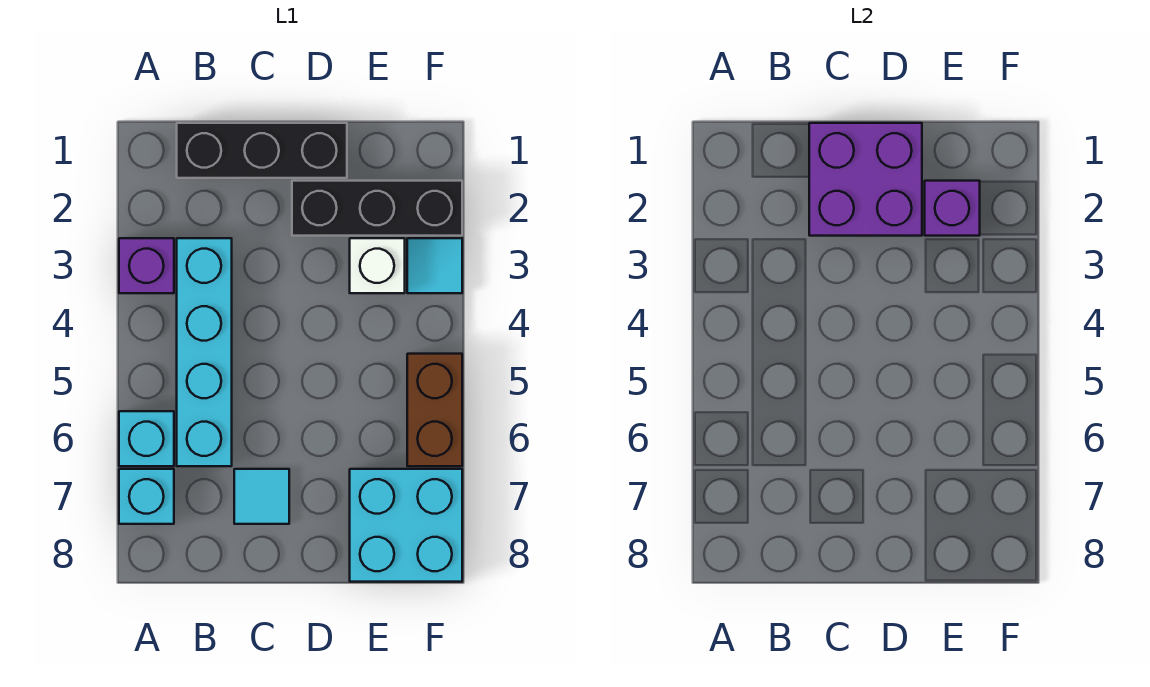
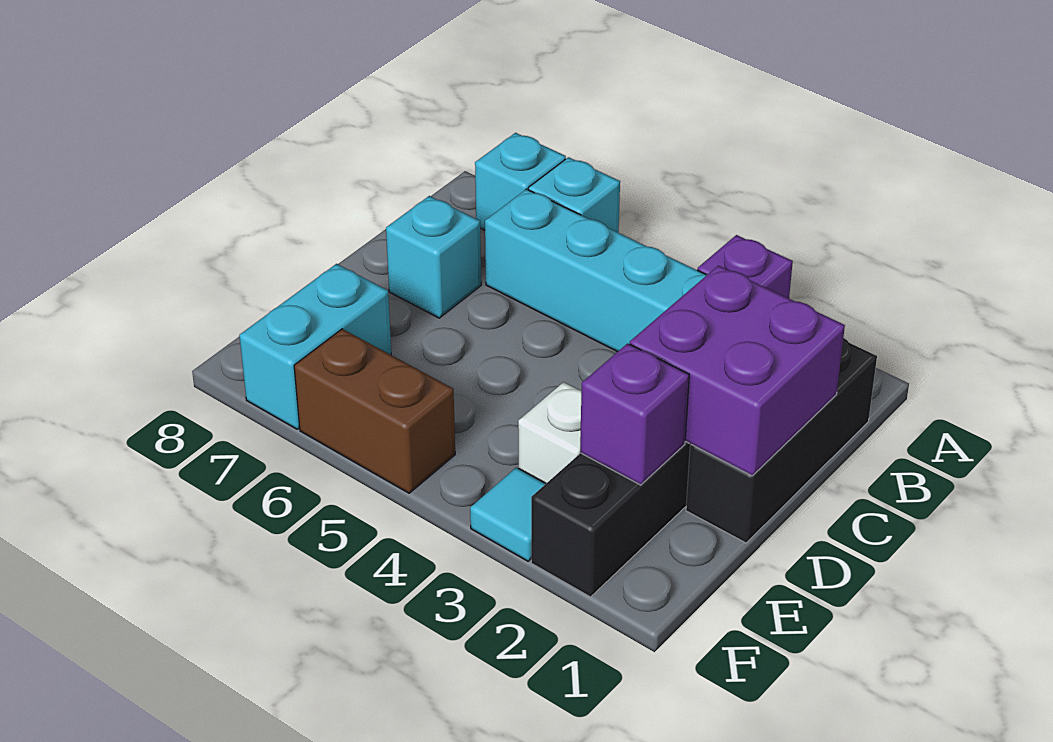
cyan 1x1 tile [234,469,289,524] -> cyan 1x1 brick [386,196,481,318]
cyan 2x2 brick [350,469,462,582] -> cyan 1x2 brick [239,264,391,429]

